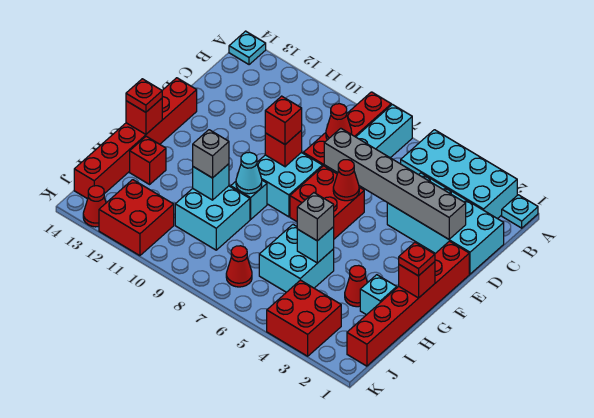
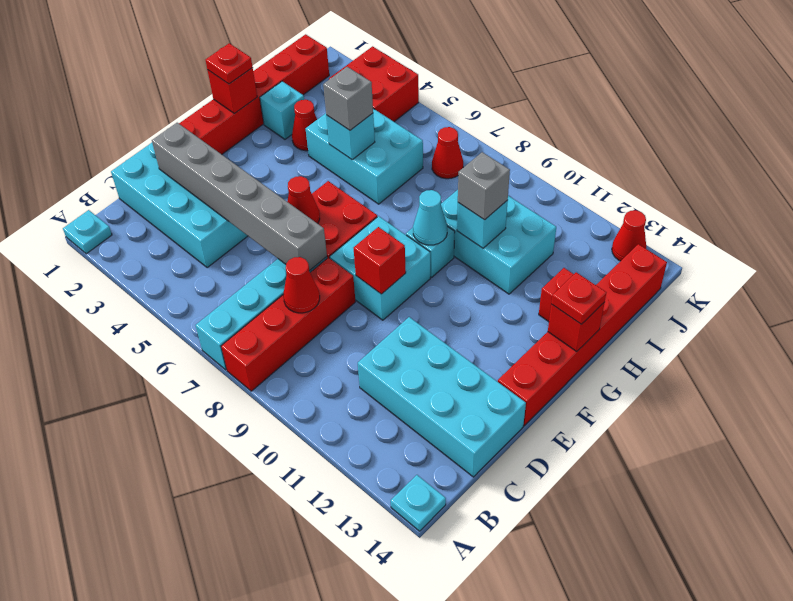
cyan 2x4 brick [401,130,517,219] -> cyan 2x4 brick moved to [358,317,526,477]
red 1x1 brick [265,96,302,144] -> none
cyan 2x2 brick [259,225,334,292] -> cyan 2x3 brick [306,109,423,204]
cyan 2x2 brick [175,186,250,250] -> cyan 2x3 brick [441,190,556,294]
red 2x2 brick [99,180,174,256] -> none

